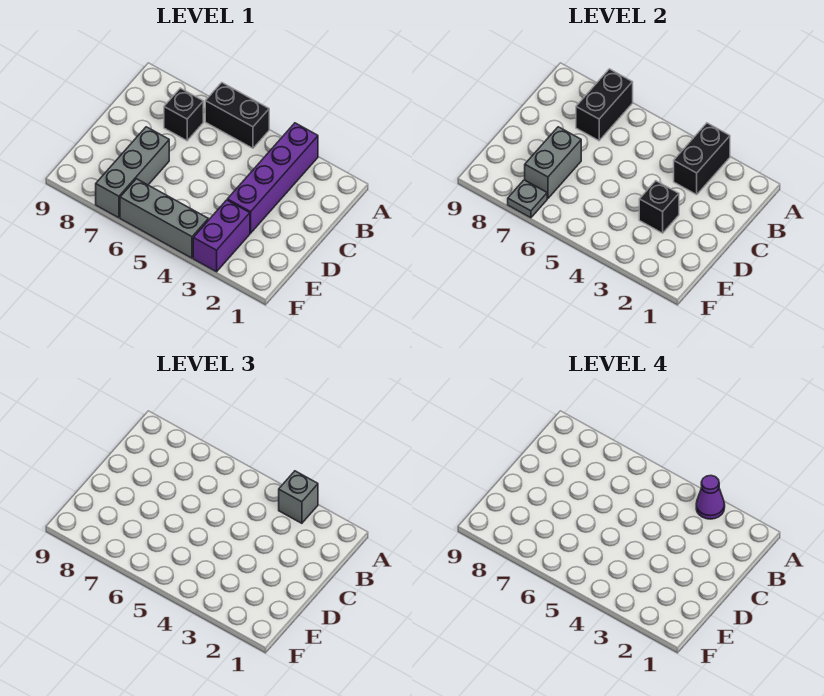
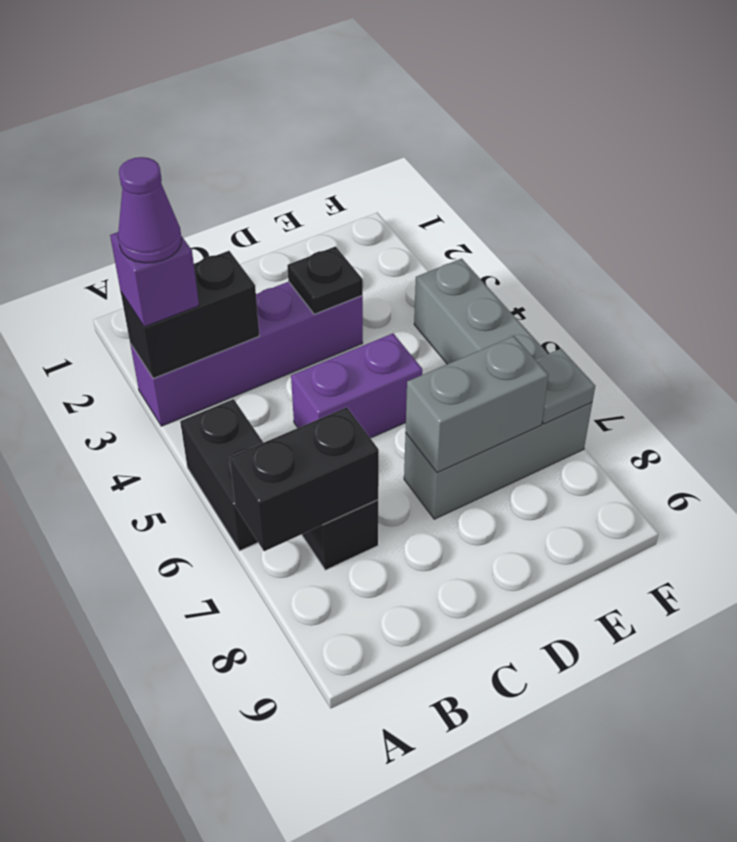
grey 1x1 brick [279,471,318,523] -> purple 1x1 brick [110,232,199,327]
black 1x1 brick [639,181,679,233] -> black 1x1 plate [287,247,363,314]
purple 1x2 brick [193,200,250,272] -> purple 1x2 brick moved to [291,334,422,438]

